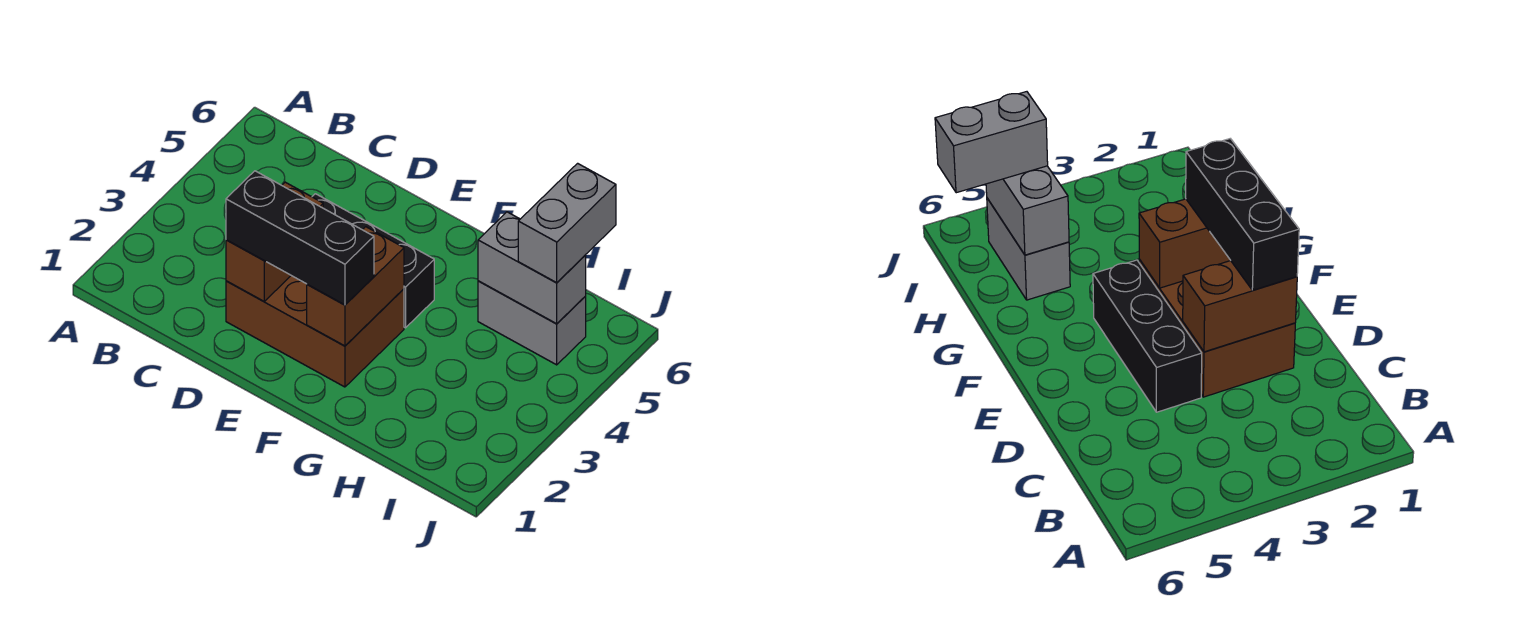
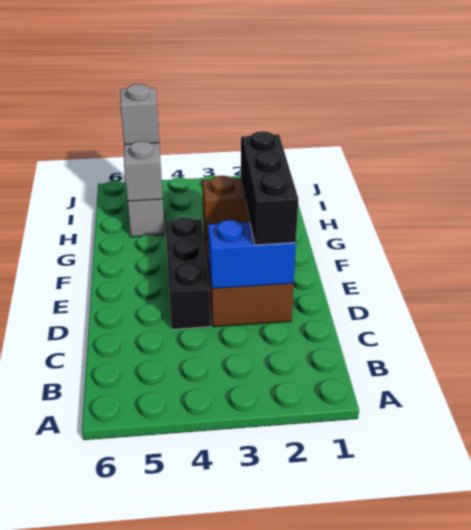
brown 1x2 brick [226,182,323,301] -> blue 1x2 brick [208,220,296,289]
grey 1x2 brick [518,163,616,283] -> grey 1x1 brick [120,84,159,144]

